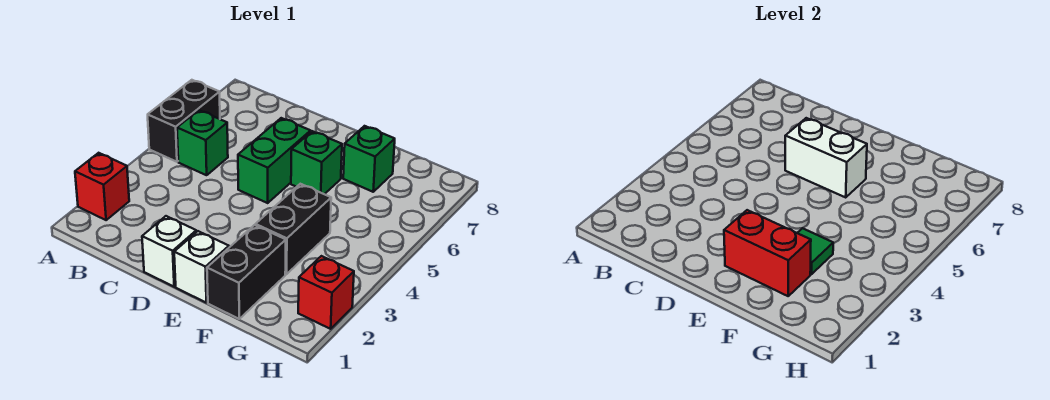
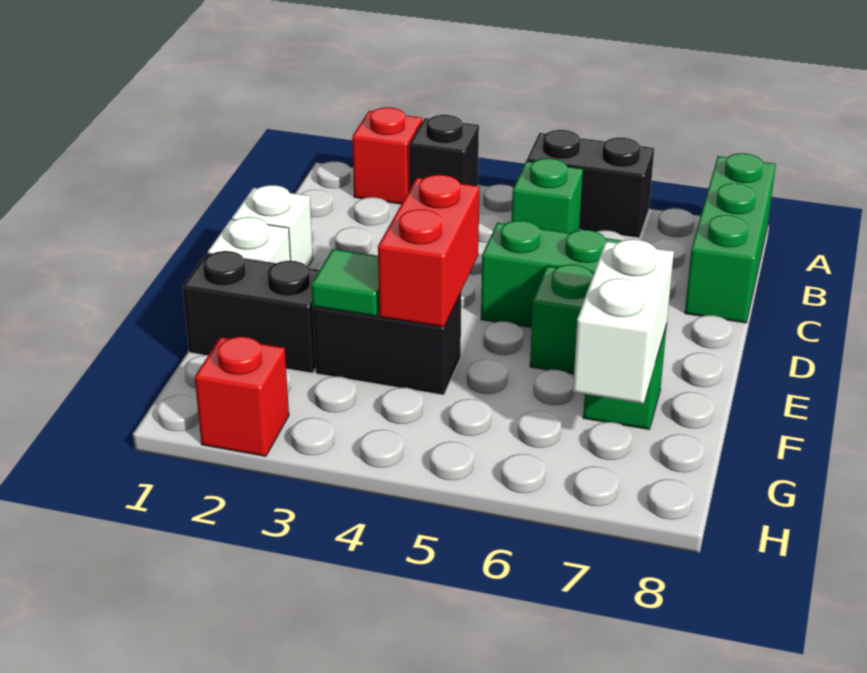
none -> black 1x1 brick [409,115,479,188]
none -> green 1x3 brick [685,153,776,323]
white 1x2 brick [785,118,867,197] -> white 1x2 brick moved to [573,239,674,404]
red 1x2 brick [724,210,811,296] -> red 1x2 brick moved to [378,175,480,327]

